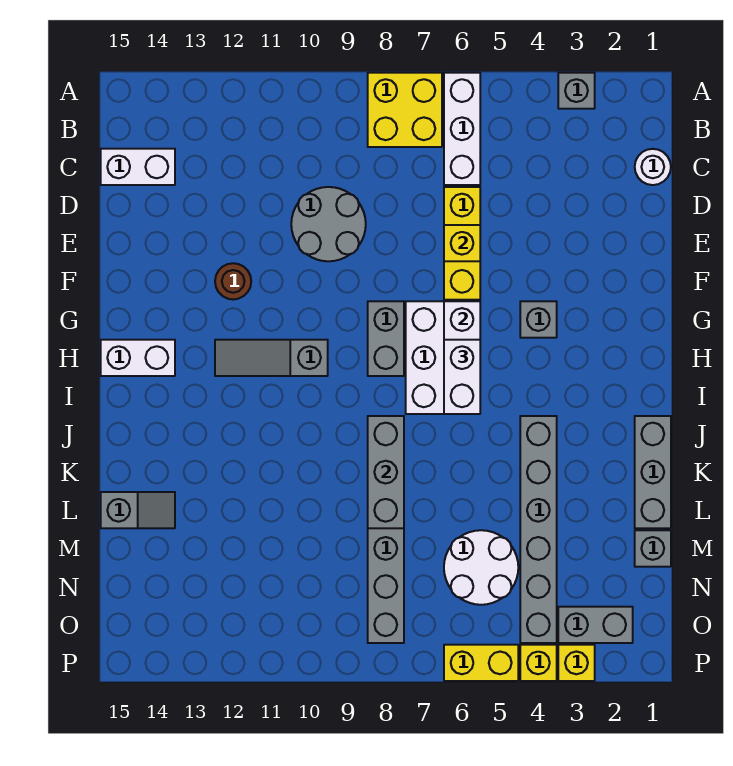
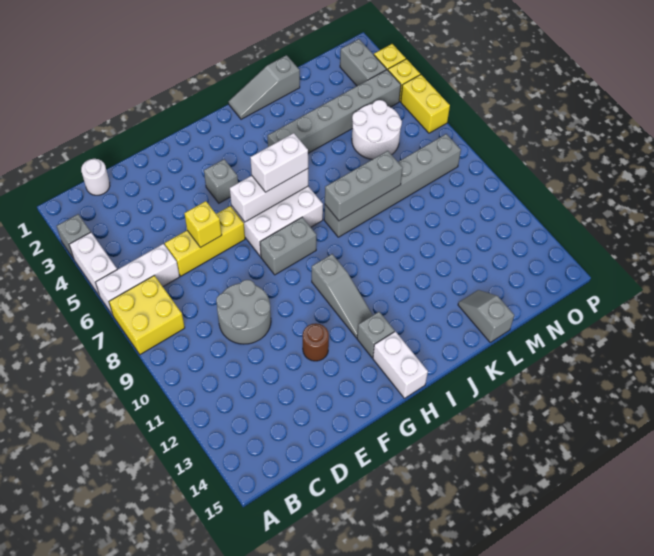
white 1x2 brick [101,149,175,185] -> white 1x2 brick moved to [69,232,117,295]
grey 1x3 brick [635,416,671,528] -> grey 1x3 slope [228,55,300,119]
grey 1x1 brick [635,530,671,567] -> grey 1x1 brick moved to [357,312,395,358]

